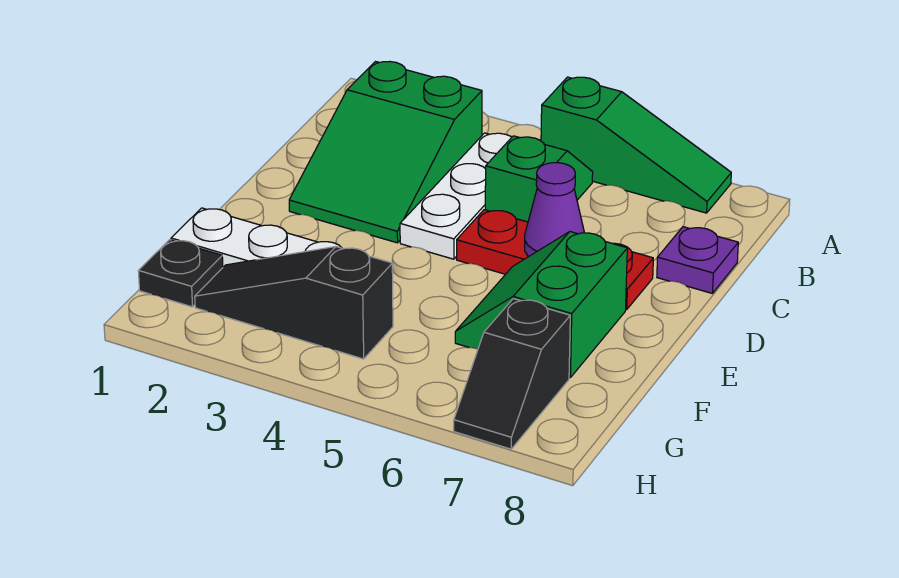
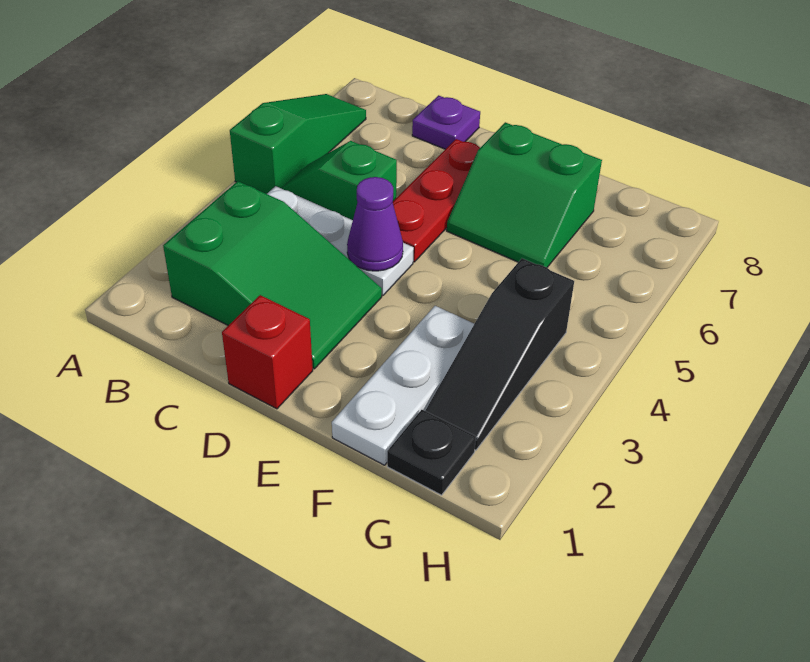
none -> red 1x1 brick [222,295,313,409]
purple 1x1 cone [525,163,584,257] -> purple 1x1 cone moved to [347,177,403,271]
black 1x2 slope [454,299,570,449] -> none

